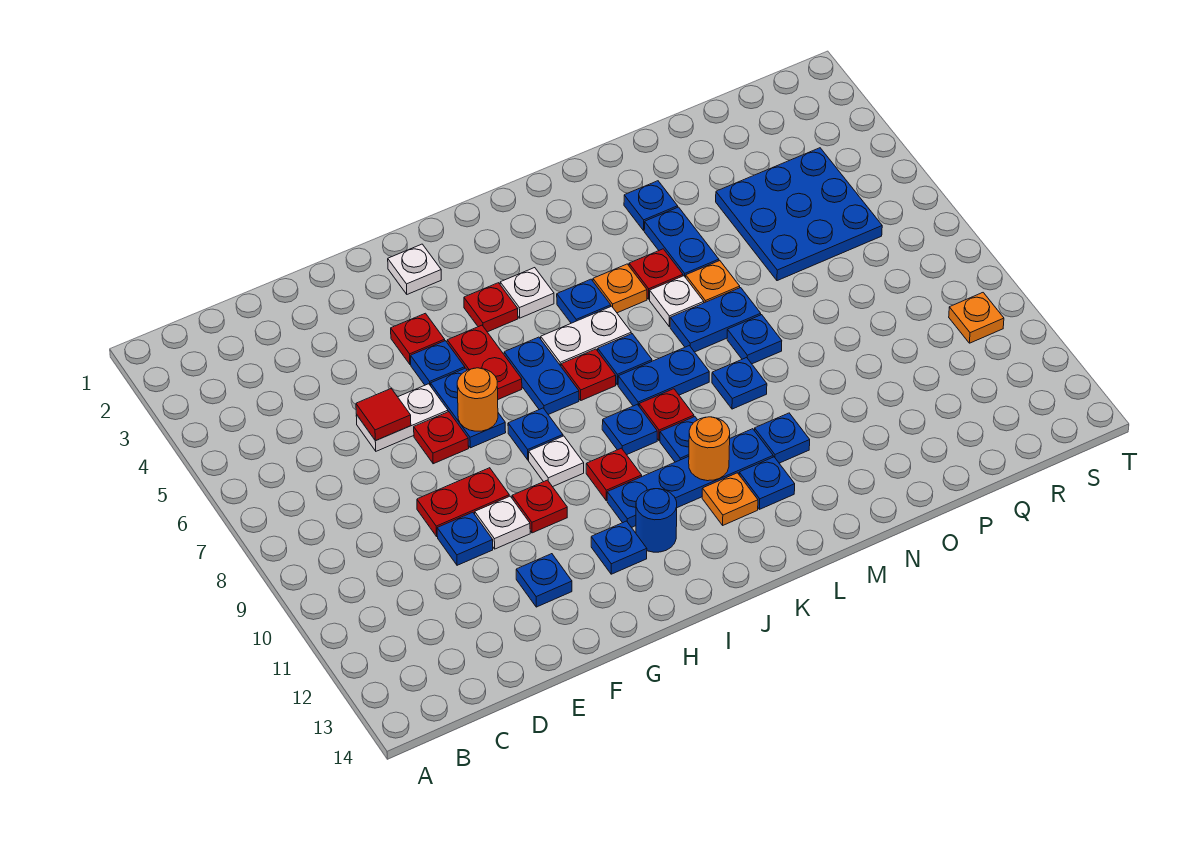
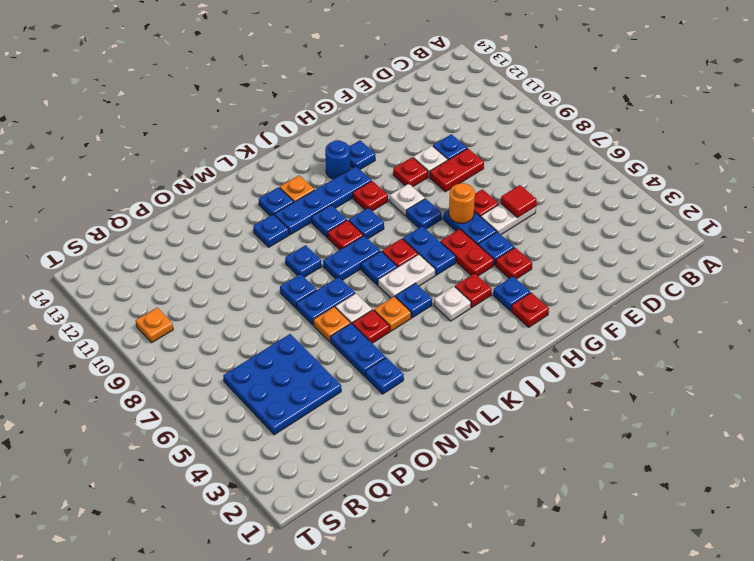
blue 1x1 plate [516,554,572,607] -> blue 1x1 plate moved to [493,276,530,311]
white 1x1 plate [388,244,441,294] -> red 1x1 plate [511,293,549,327]
orange 1x1 round brick [689,417,730,481] -> none

